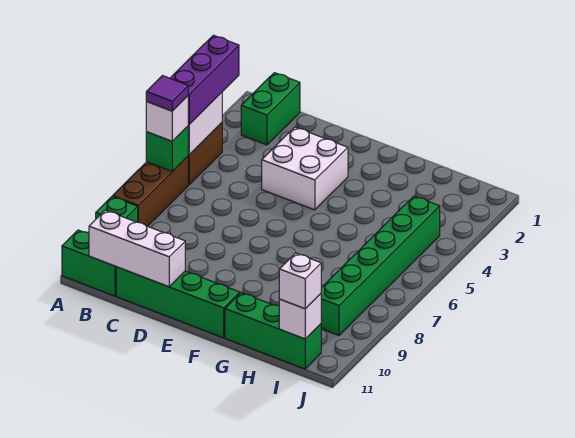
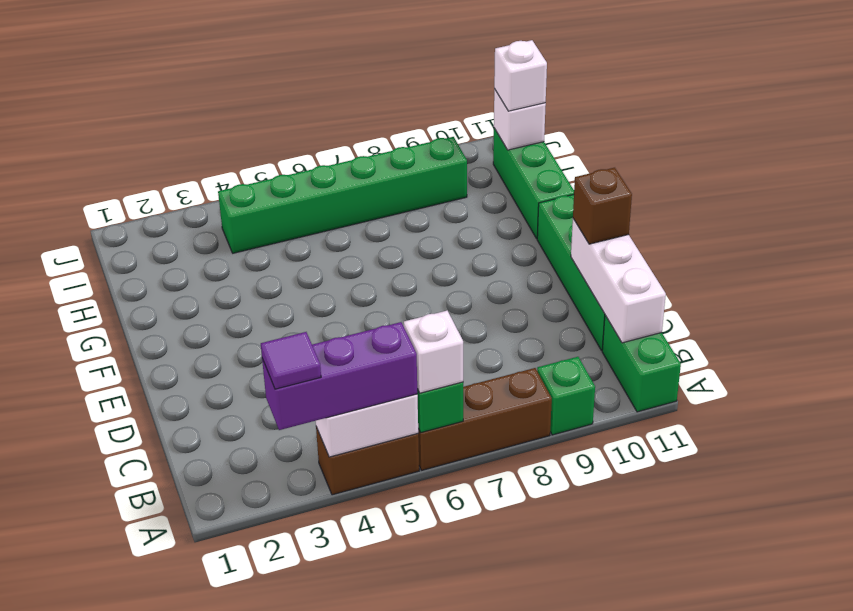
purple 1x1 tile [146,76,188,111] -> purple 1x1 tile moved to [261,332,321,389]
green 1x2 brick [241,73,300,145] -> none
white 2x2 brick [262,127,348,210] -> none
none -> brown 1x1 brick [573,168,632,244]

